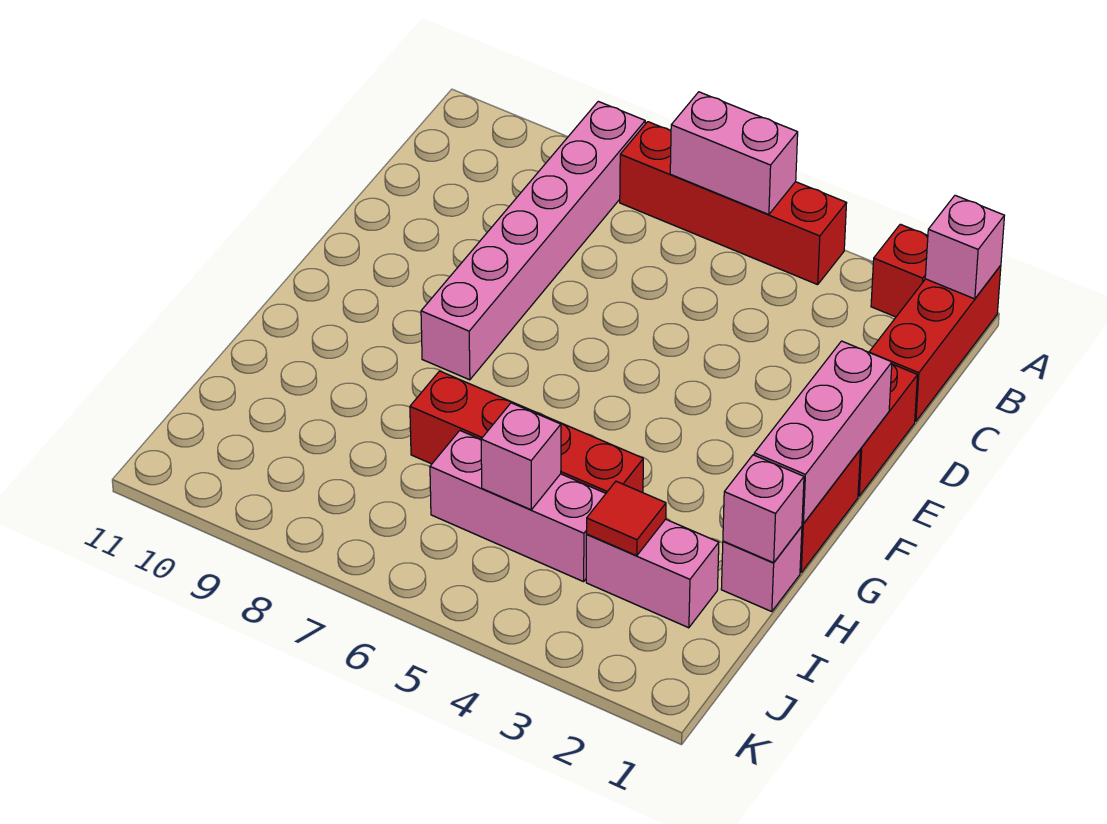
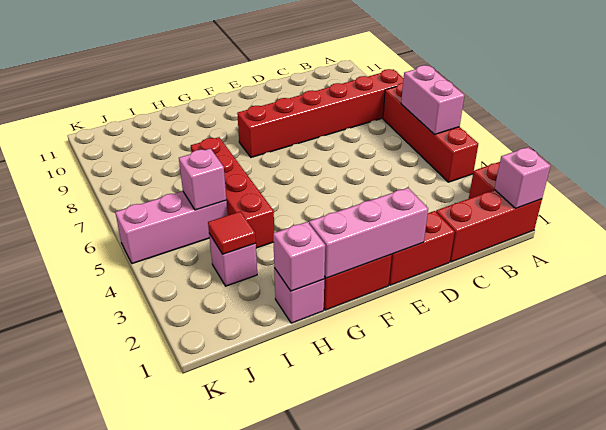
pink 1x6 brick [421,101,645,380] -> red 1x6 brick [237,69,404,157]
pink 1x2 brick [586,519,719,628] -> pink 1x1 brick [209,234,257,286]
pink 1x3 brick [430,431,606,582] -> pink 1x3 brick turned to [115,191,228,264]

